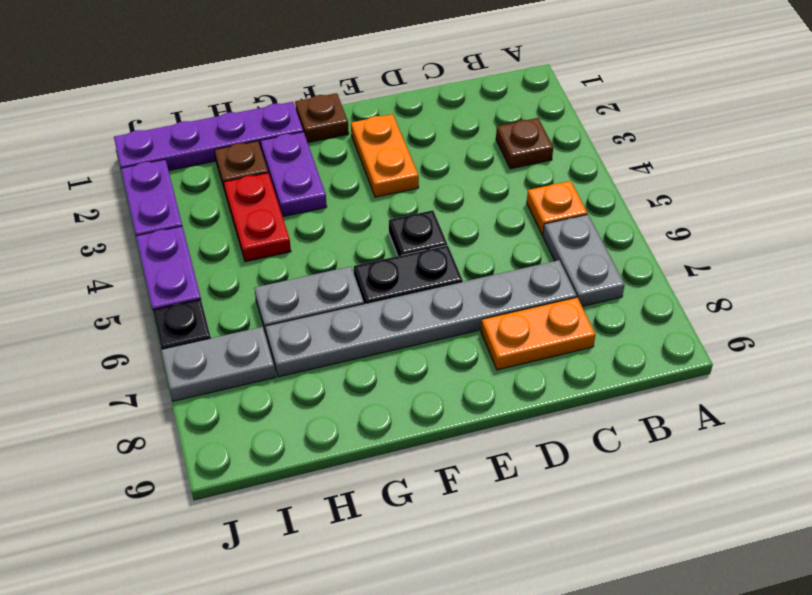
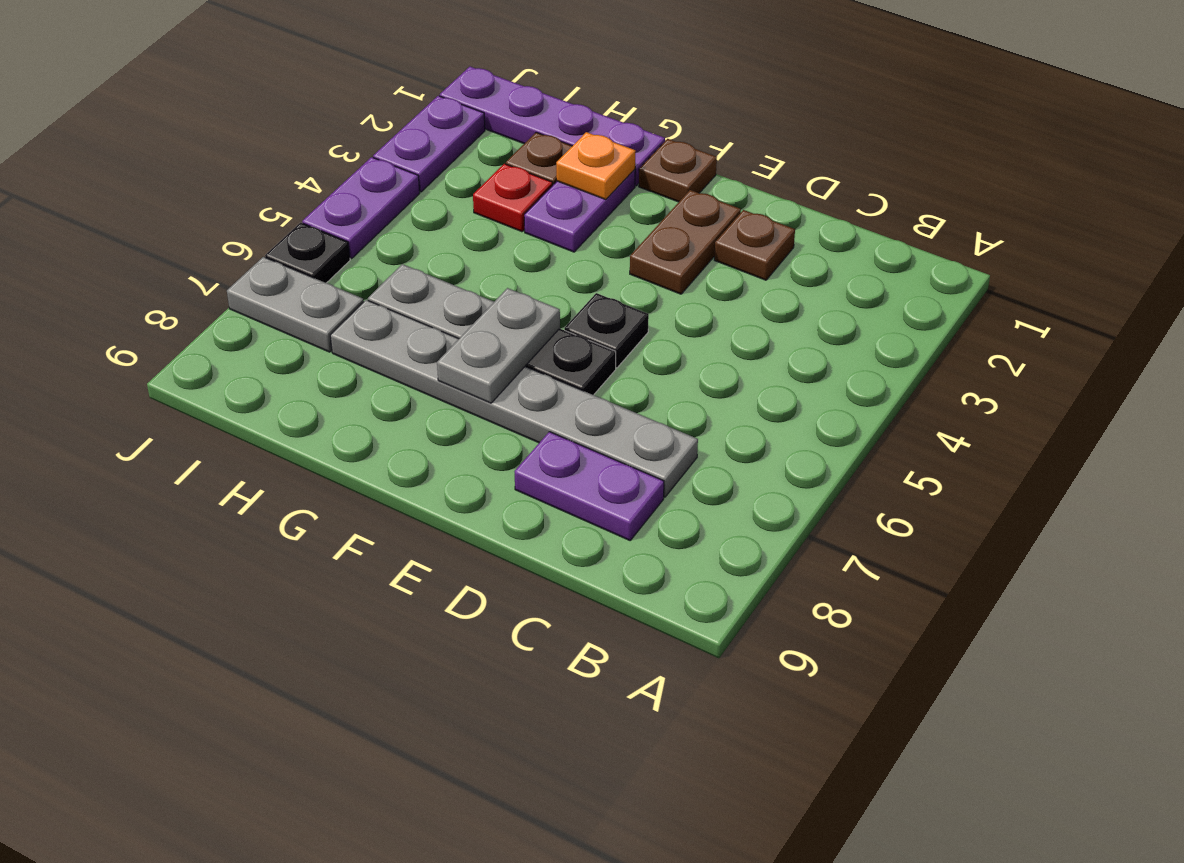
brown 1x1 plate [496,118,553,169] -> brown 1x1 plate moved to [714,210,795,280]
orange 1x1 plate [527,181,587,235] -> orange 1x1 plate moved to [556,132,636,200]
grey 1x2 plate [543,214,625,306] -> grey 1x2 plate moved to [437,288,560,403]
orange 1x2 plate [481,298,595,370] -> purple 1x2 plate [514,432,664,540]
orange 1x2 plate [351,114,419,197] -> brown 1x2 plate [630,190,741,294]
red 1x2 plate [224,173,291,262] -> red 1x1 plate [473,164,553,232]

